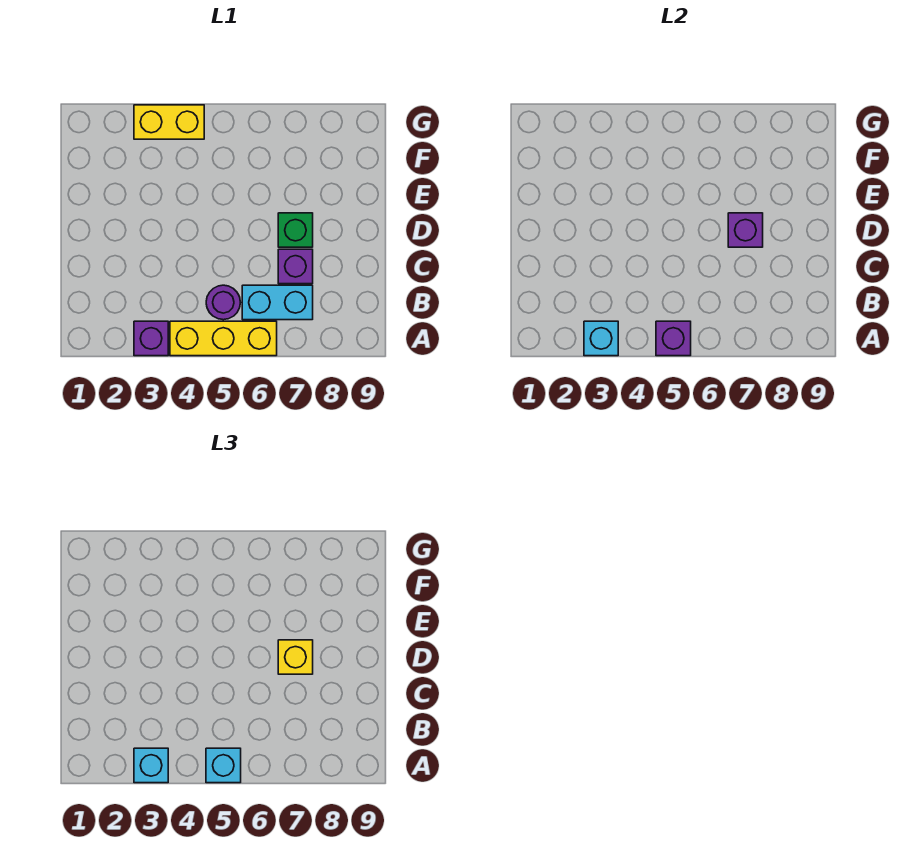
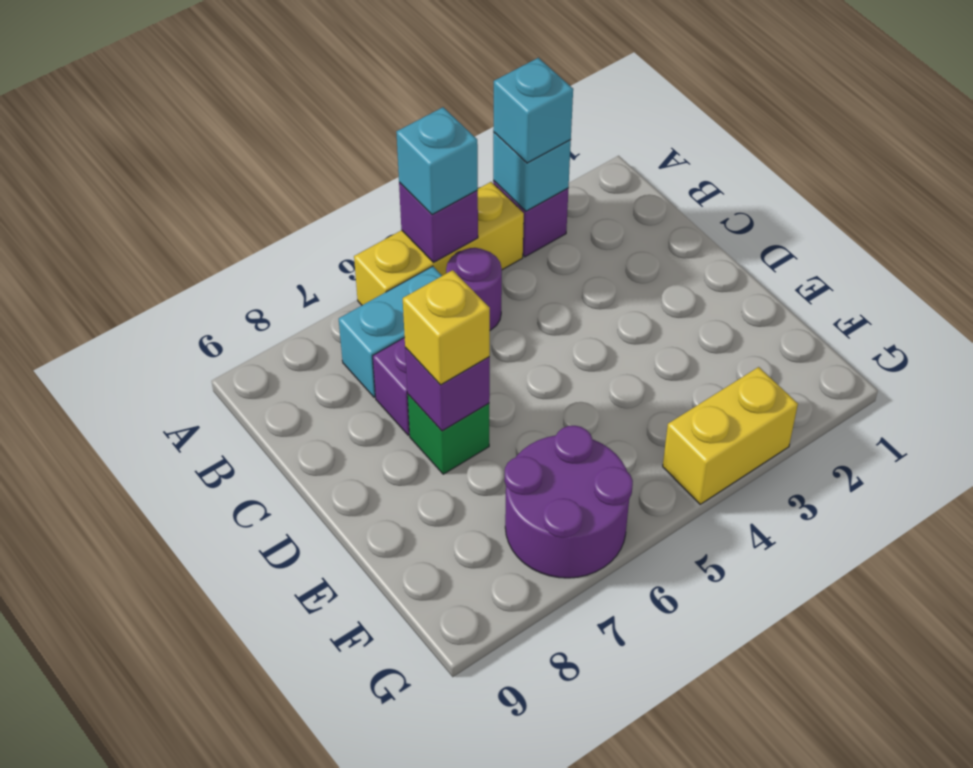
none -> purple 2x2 round brick [504,426,633,578]

